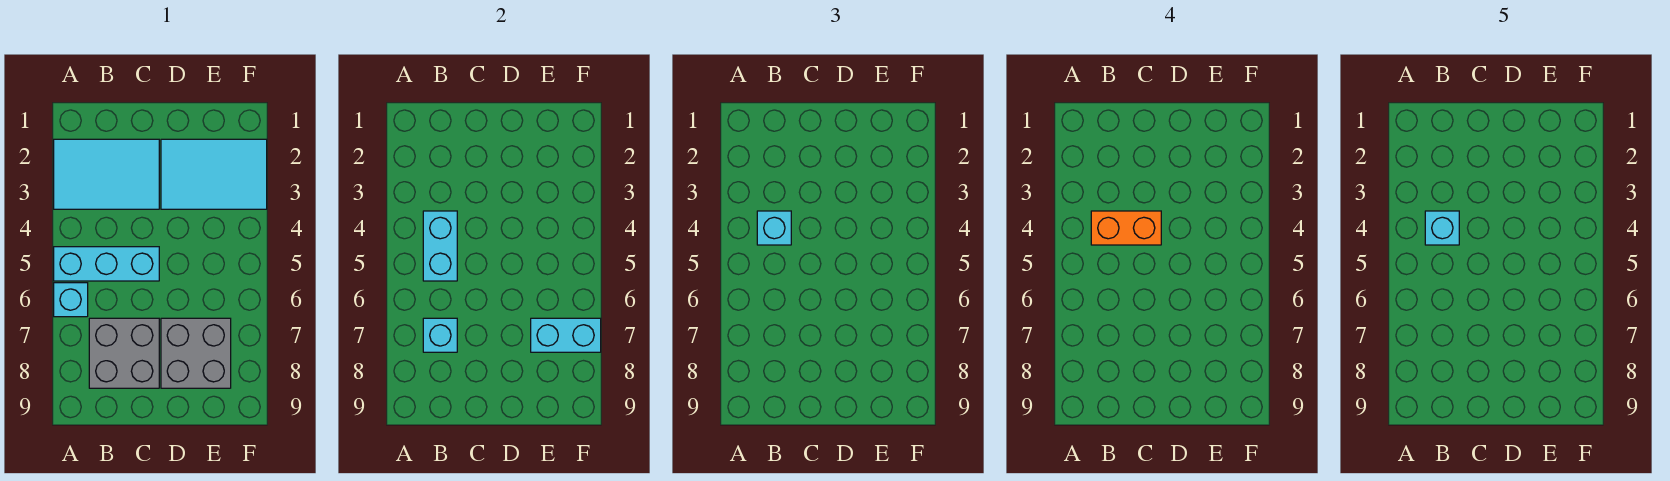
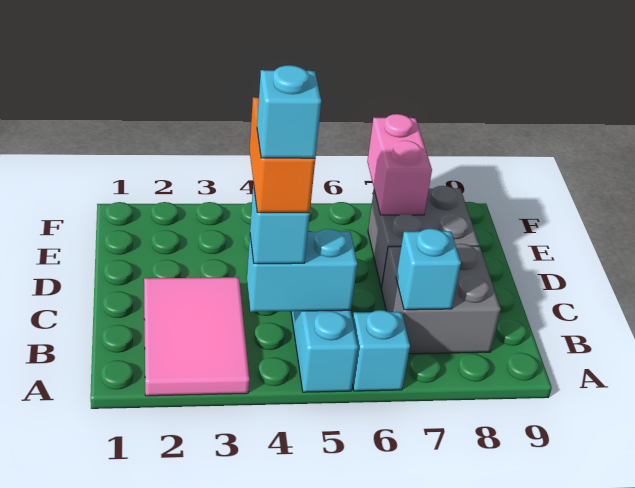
cyan 2x3 tile [54,139,159,209] -> pink 2x3 tile [144,277,249,396]
cyan 2x3 tile [161,139,267,209] -> none
cyan 1x2 brick [531,318,601,352] -> pink 1x2 brick [367,114,432,215]

